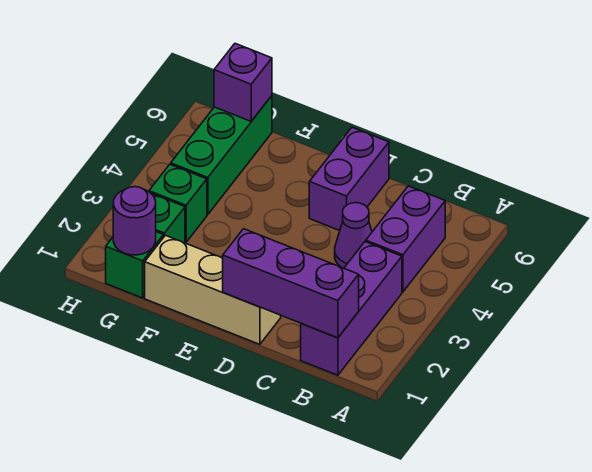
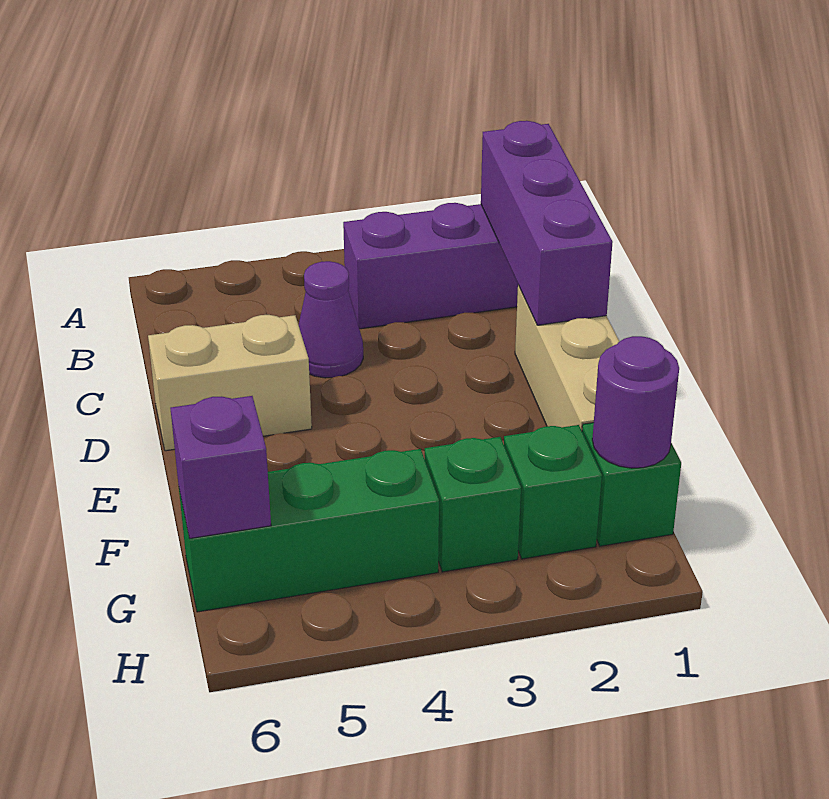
purple 1x2 brick [366,186,445,292] -> none
purple 1x2 brick [309,127,389,231] -> tan 1x2 brick [148,315,312,451]

